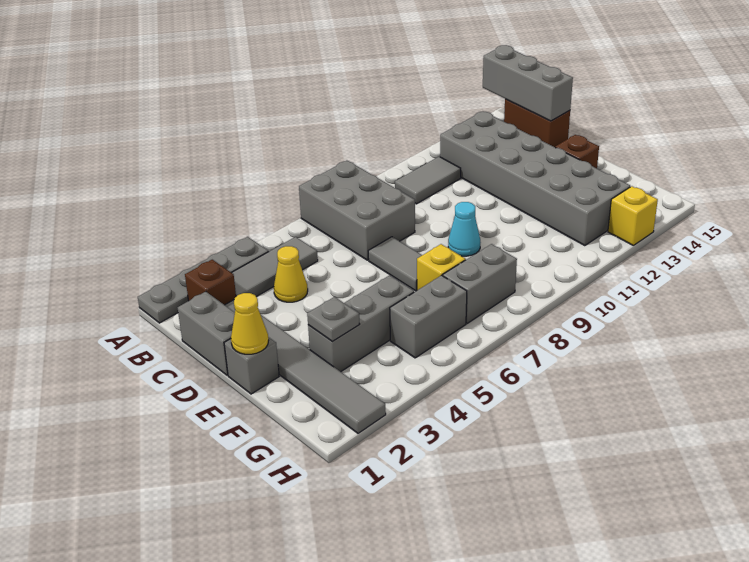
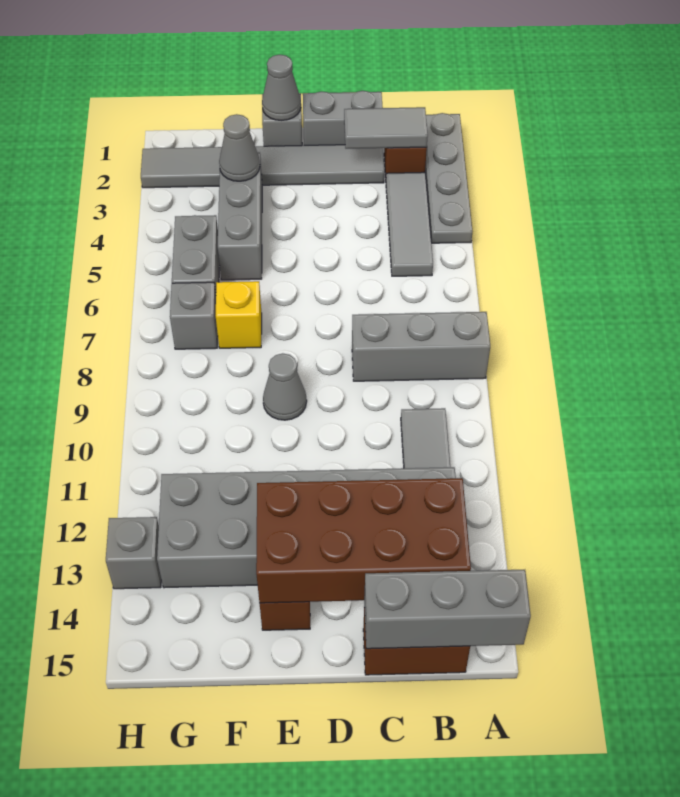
grey 2x3 brick [299,161,415,260] -> grey 1x3 brick [352,312,490,381]
none -> brown 2x4 brick [256,478,471,603]
yellow 1x1 cone [274,246,308,302] -> none
grey 1x2 tile [368,237,422,291] -> grey 1x2 tile moved to [344,107,428,149]
yellow 1x1 cone [231,293,269,354] -> grey 1x1 cone [262,55,301,120]
cyan 1x1 cone [448,202,481,256] -> grey 1x1 cone [263,353,307,420]
grey 1x1 plate [307,297,360,342] -> grey 1x1 cone [219,114,260,181]
grey 1x2 brick [443,244,517,323] -> grey 1x1 brick [170,282,218,349]
yellow 1x1 brick [608,186,658,245] -> grey 1x1 brick [106,517,161,589]

